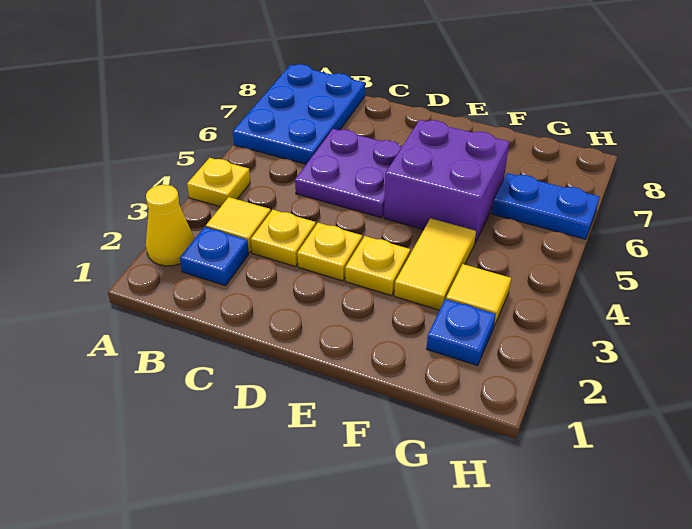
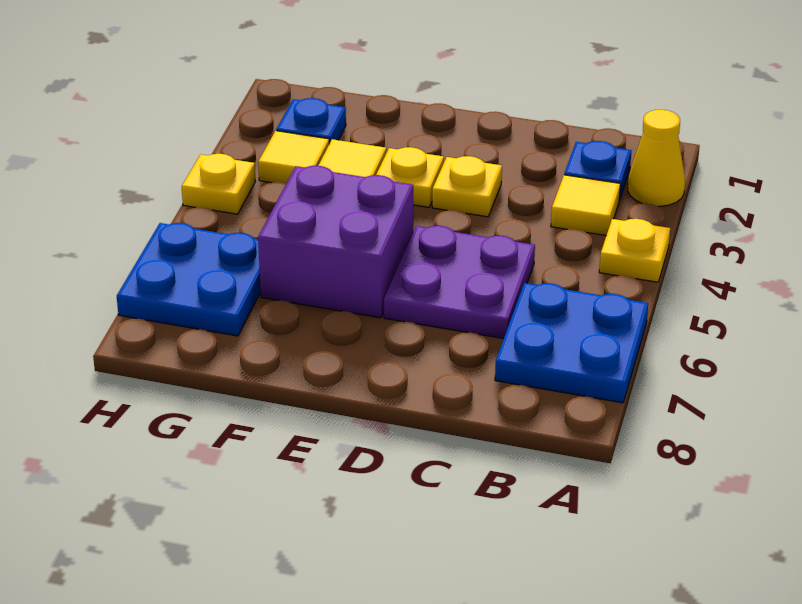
blue 2x3 plate [233,64,365,164] -> blue 2x2 plate [495,283,648,403]
yellow 1x1 plate [251,210,316,266] -> yellow 1x1 plate moved to [182,153,256,214]
blue 1x2 plate [492,173,599,239] -> blue 2x2 plate [117,223,261,336]

